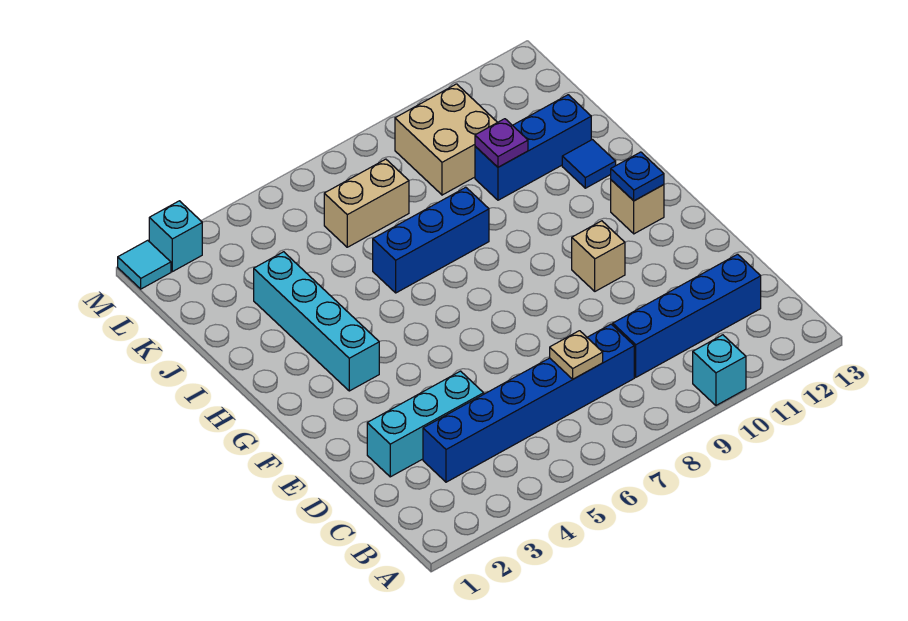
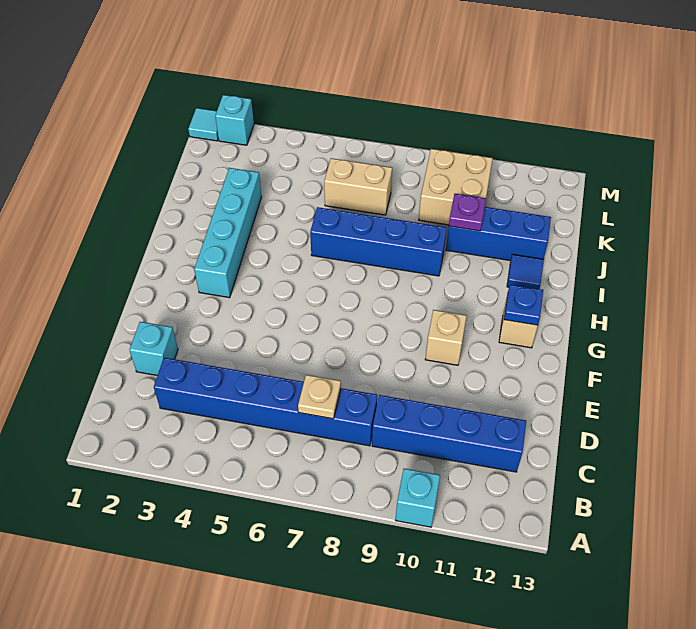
cyan 1x3 brick [367,371,484,477] -> cyan 1x1 brick [129,322,178,376]
blue 1x3 brick [373,187,489,293] -> blue 1x4 brick [310,207,447,276]

